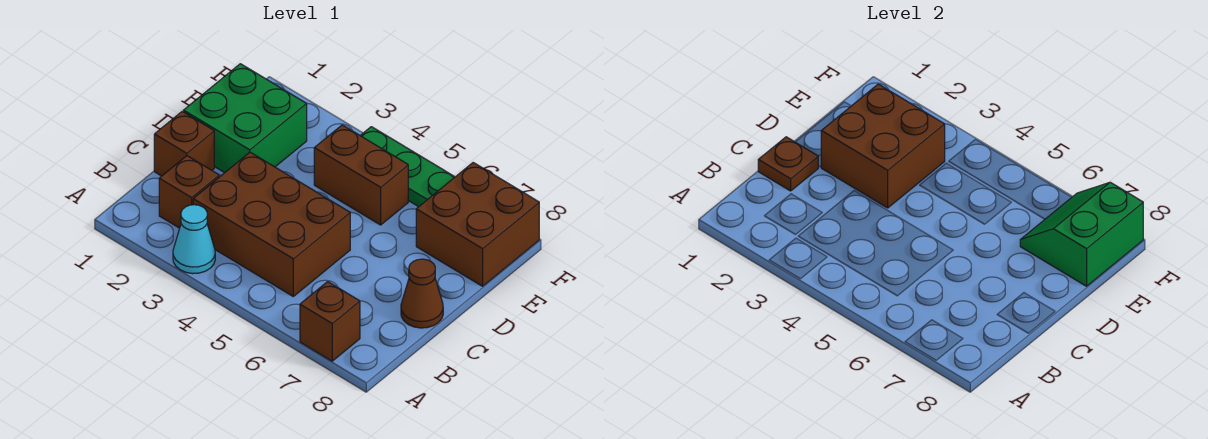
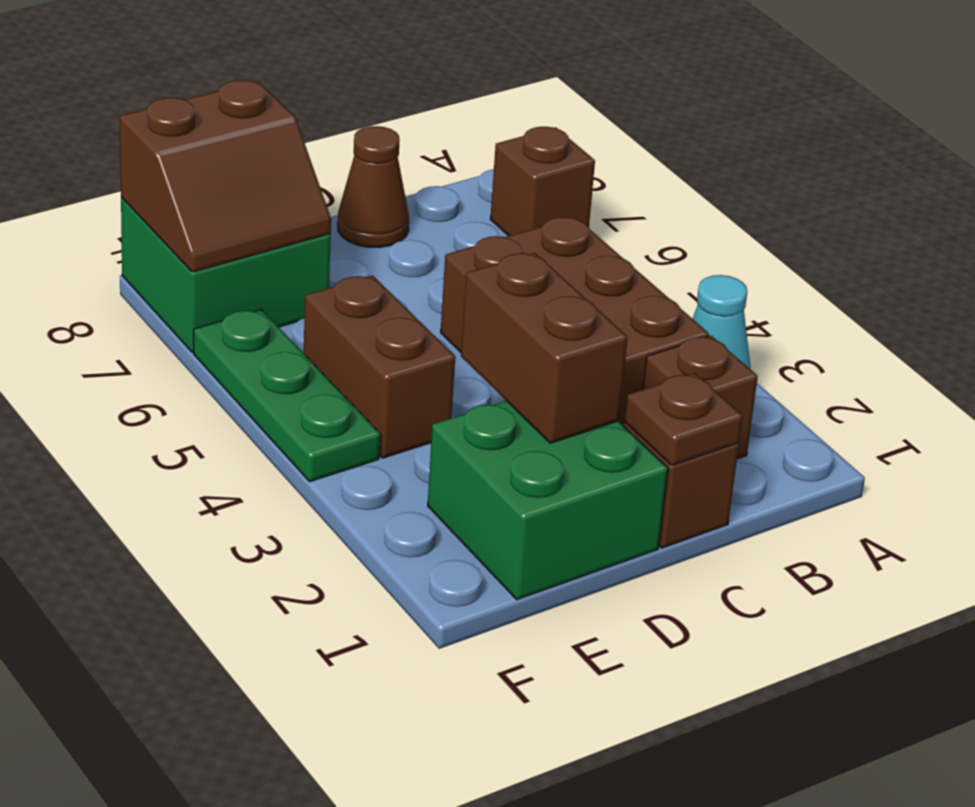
brown 2x2 brick [821,84,945,208] -> brown 1x2 brick [461,253,628,443]
brown 2x2 brick [416,163,539,286] -> green 2x2 brick [121,197,331,352]
green 2x2 slope [1020,182,1143,286] -> brown 2x2 slope [120,80,331,272]

